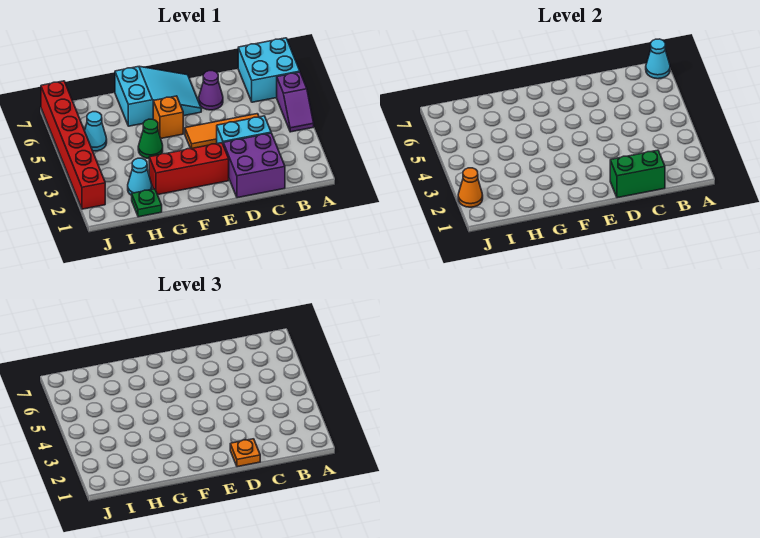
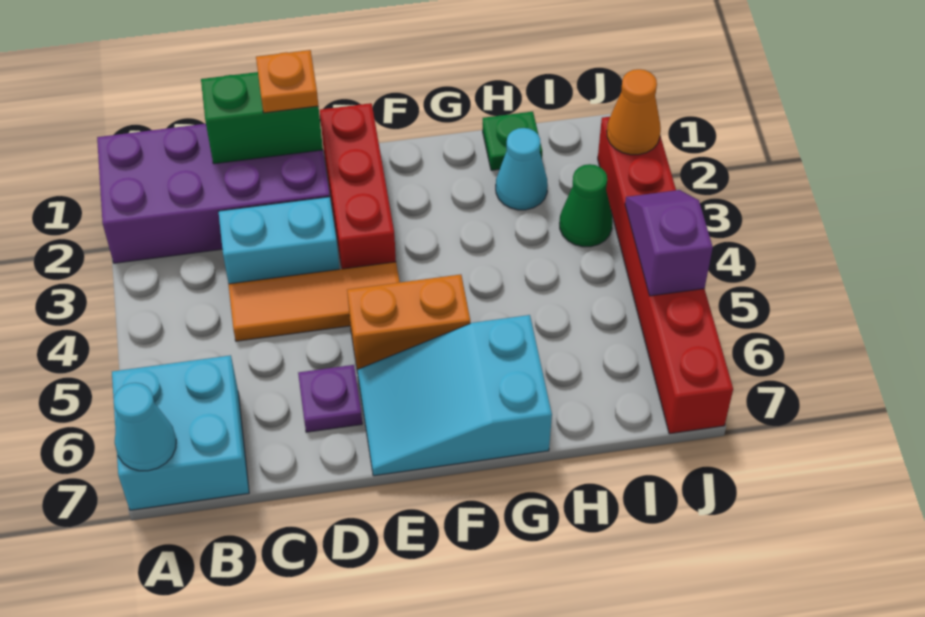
purple 1x2 slope [277,72,314,132] -> purple 1x2 slope moved to [625,190,713,296]
purple 2x2 brick [223,133,285,198] -> purple 2x4 brick [97,124,330,263]
purple 1x1 cone [199,71,223,110] -> purple 1x1 plate [298,365,362,432]
red 1x3 brick [149,143,229,195] -> red 1x3 brick turned to [320,103,396,269]
orange 1x1 brick [153,96,183,138] -> orange 1x2 brick [347,274,470,372]
green 1x1 cone [138,119,163,158] -> green 1x1 cone moved to [560,164,613,247]
cyan 1x1 cone [84,112,107,151] -> none

